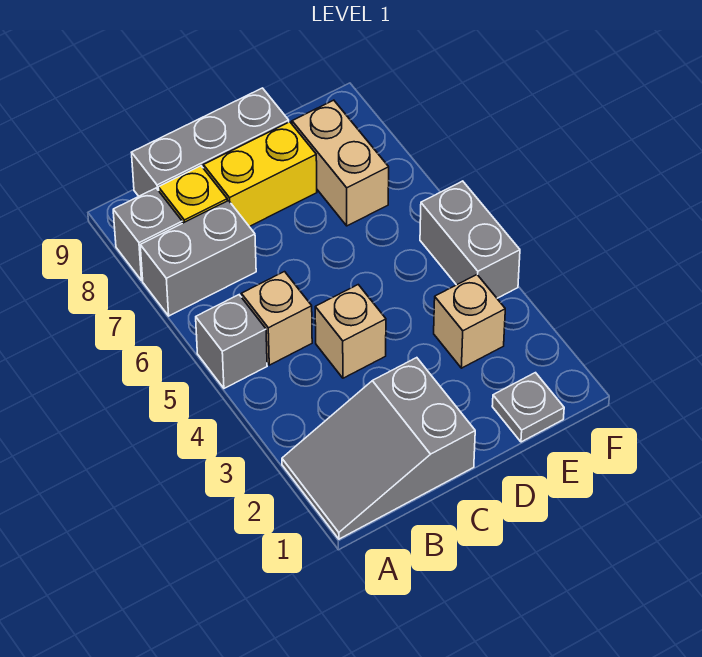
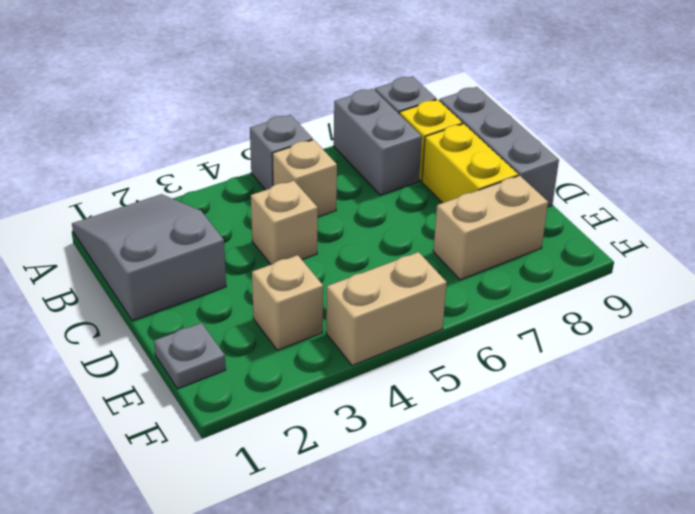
grey 1x2 brick [420,181,520,298] -> tan 1x2 brick [326,252,447,366]

